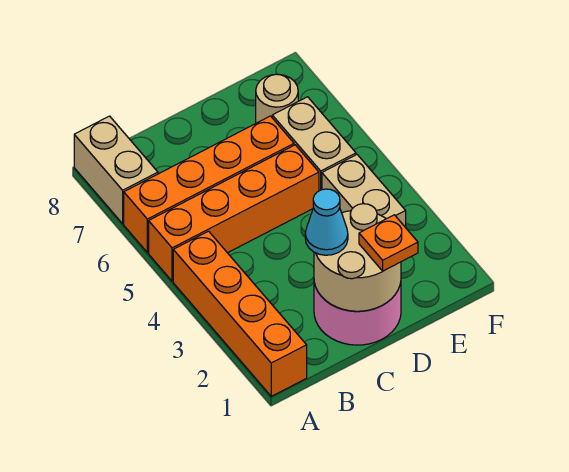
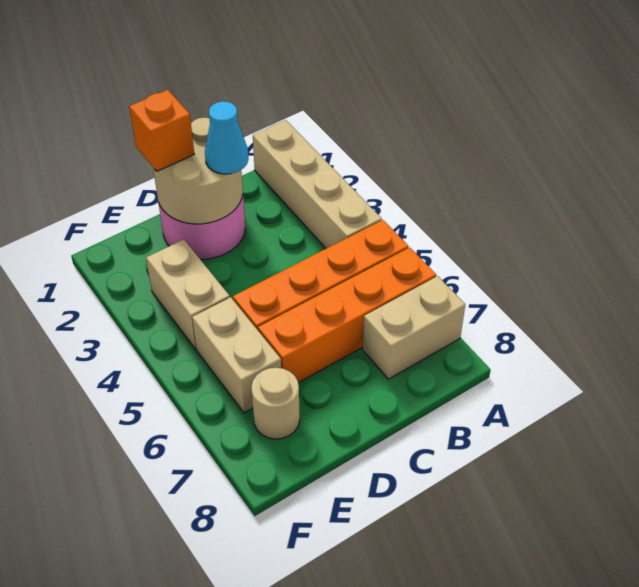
orange 1x4 brick [173,231,307,396] -> tan 1x4 brick [253,120,382,248]
tan 1x2 brick [74,116,158,224] -> tan 1x2 brick turned to [362,276,465,379]
orange 1x1 plate [359,215,418,271] -> orange 1x1 brick [129,90,194,171]

